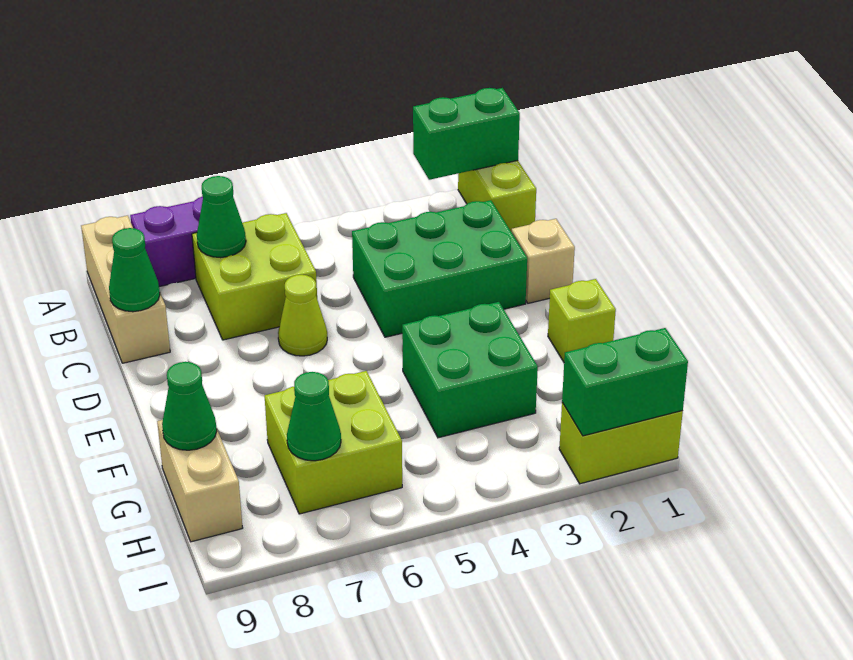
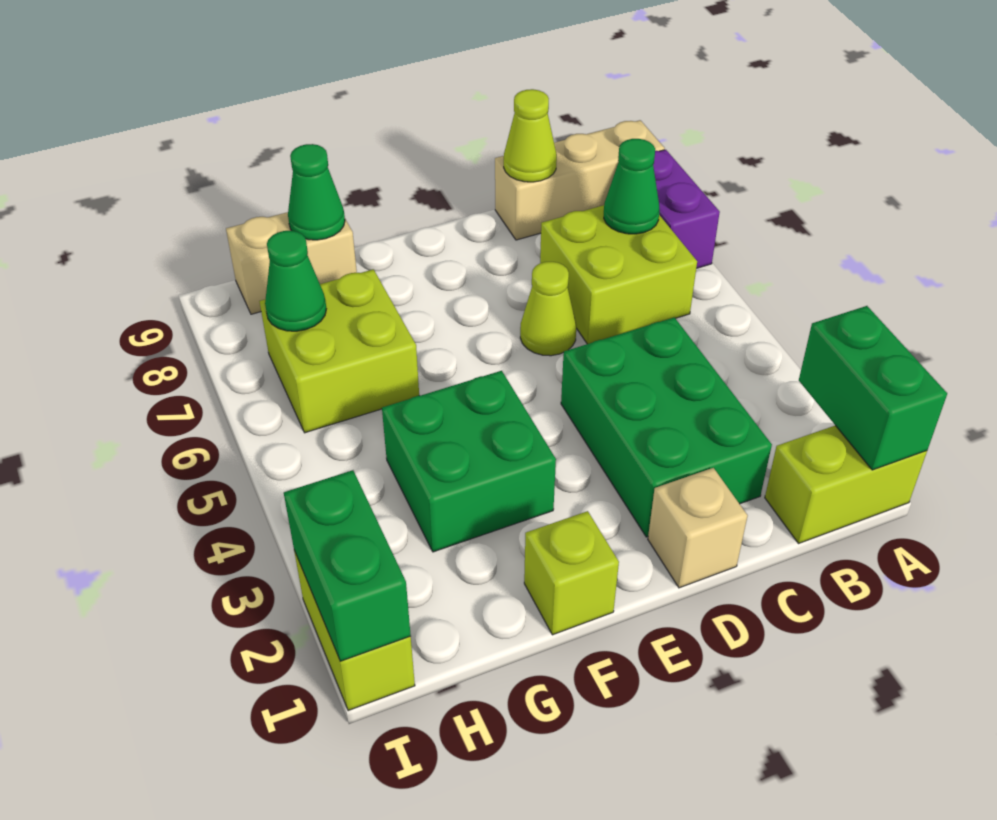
green 1x1 cone [109,228,160,312] -> lime 1x1 cone [504,89,557,182]

